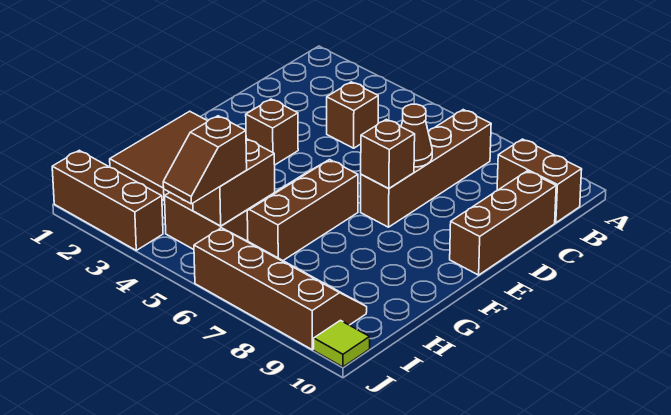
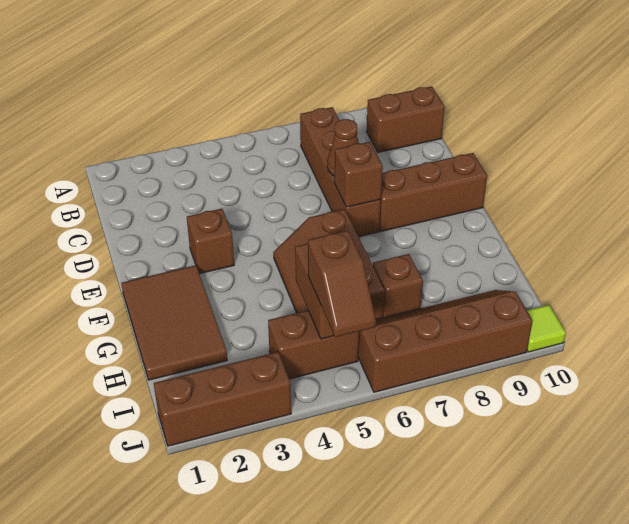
brown 1x1 brick [327,82,378,148] -> brown 1x1 brick moved to [373,254,423,318]
brown 1x3 brick [450,171,556,275] -> brown 1x3 brick turned to [379,153,487,231]

